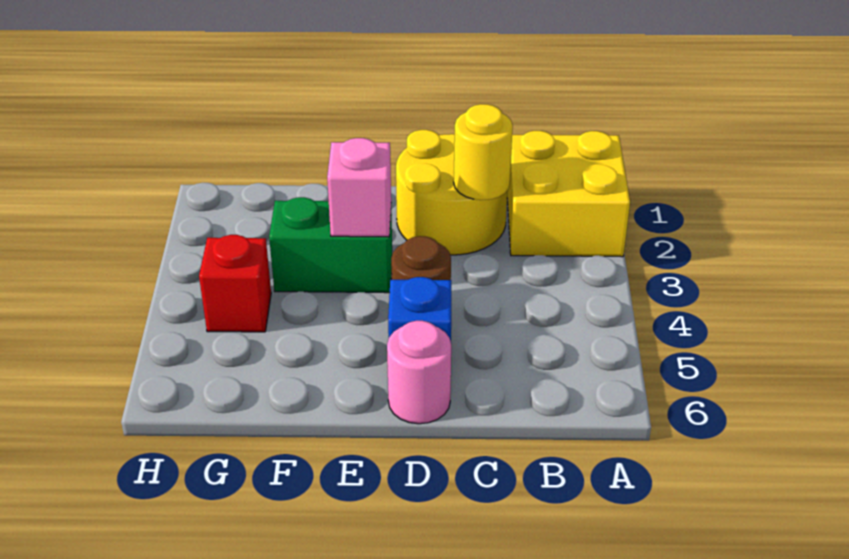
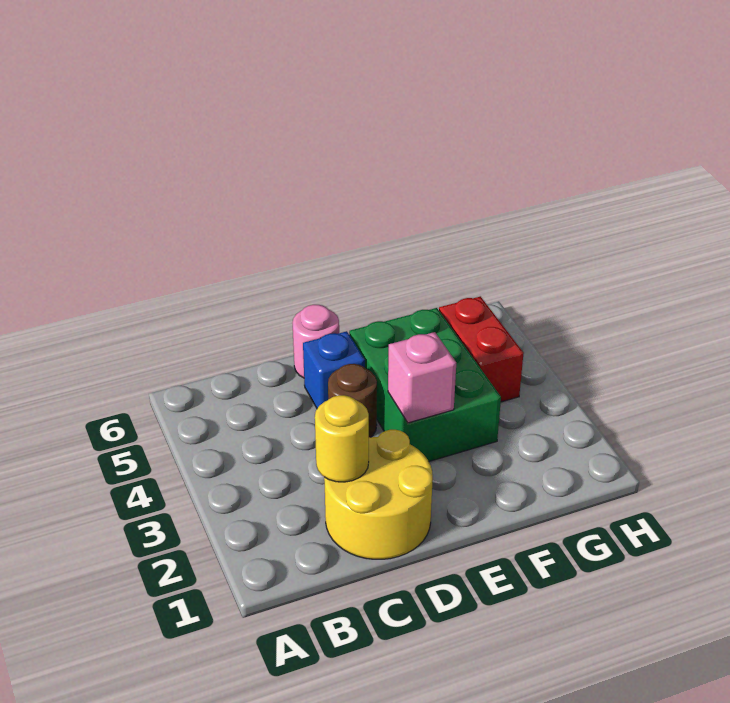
yellow 2x2 brick [507,131,630,257] -> none
green 1x2 brick [269,197,392,293] -> green 2x3 brick [349,308,501,461]
red 1x1 brick [199,235,271,332] -> red 1x2 brick [439,296,524,402]

